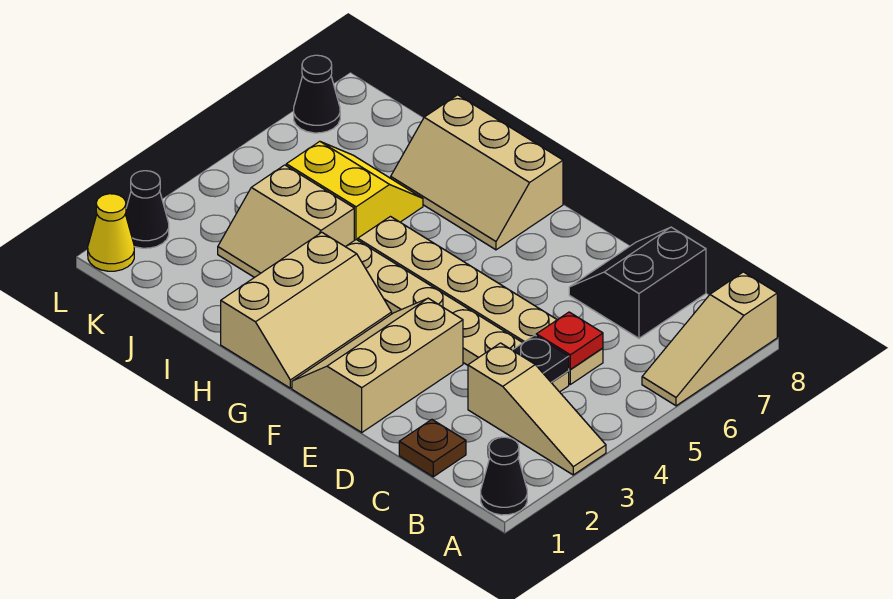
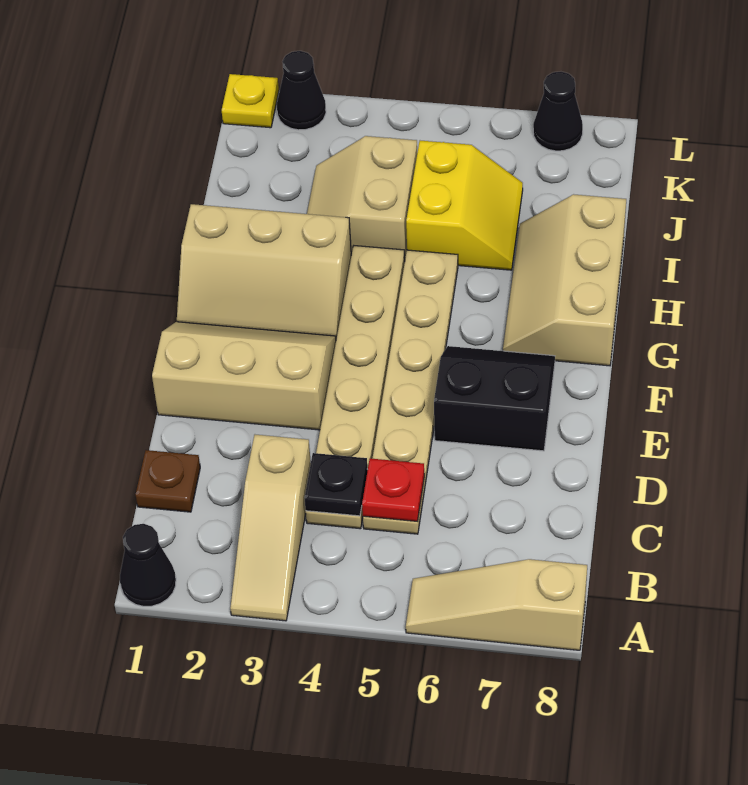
black 2x2 slope [569,227,706,338] -> black 2x2 slope moved to [434,346,555,451]
yellow 1x1 cone [88,194,134,271] -> yellow 1x1 plate [222,74,279,128]

